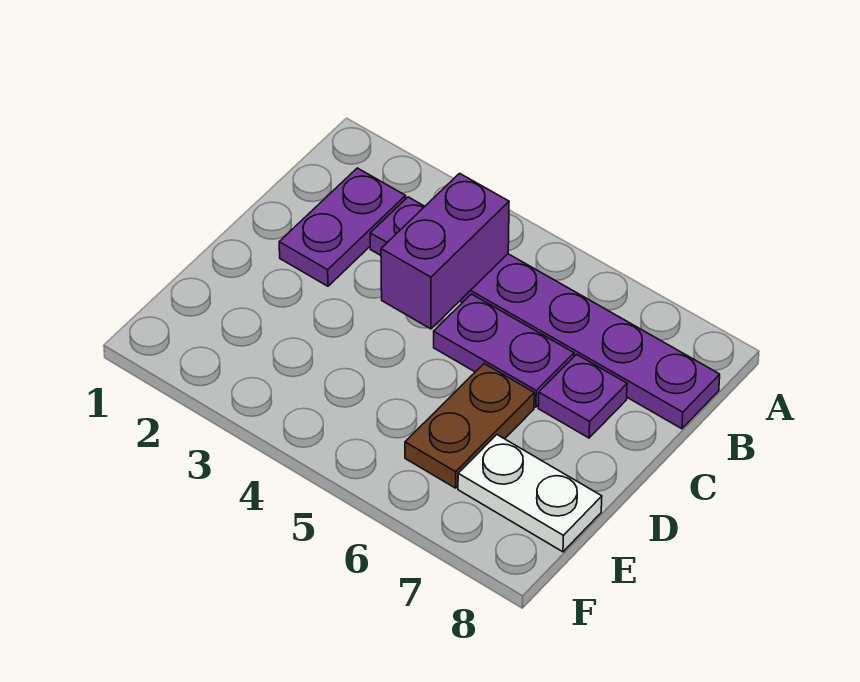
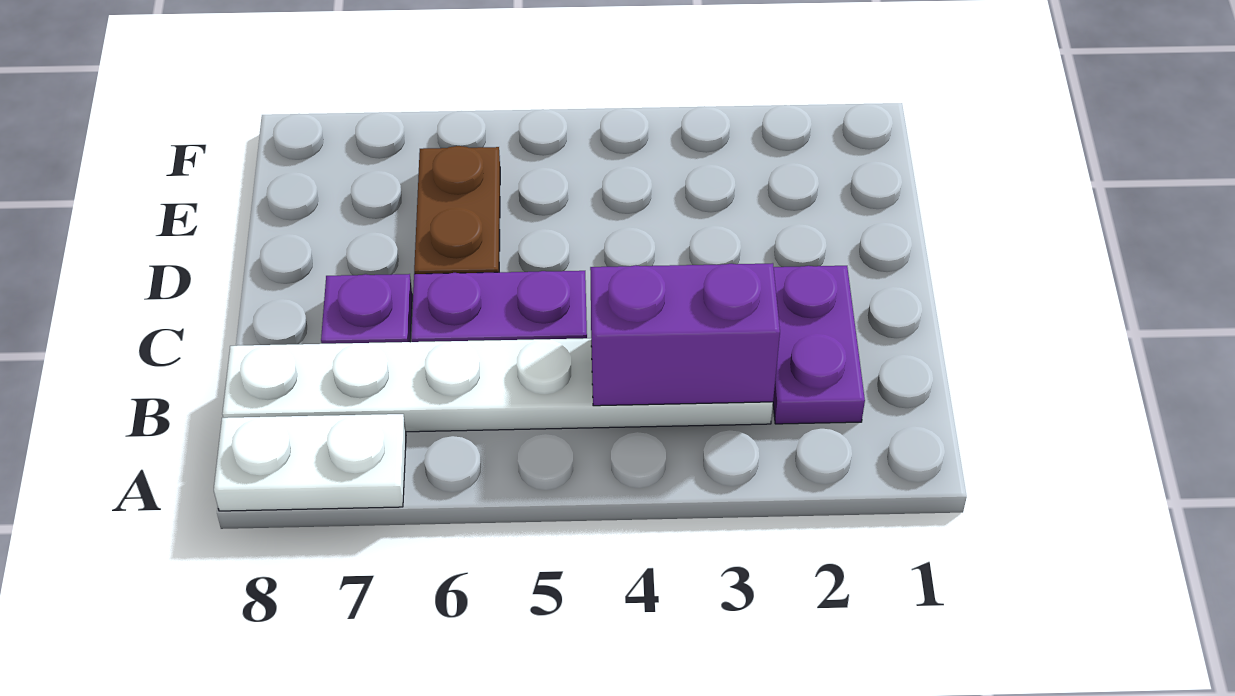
purple 1x6 plate [370,197,720,429] -> white 1x6 plate [222,338,773,432]
purple 1x2 brick [381,173,509,329] -> purple 1x2 brick turned to [590,263,780,406]
white 1x2 plate [458,435,602,552] -> white 1x2 plate moved to [214,414,406,511]

